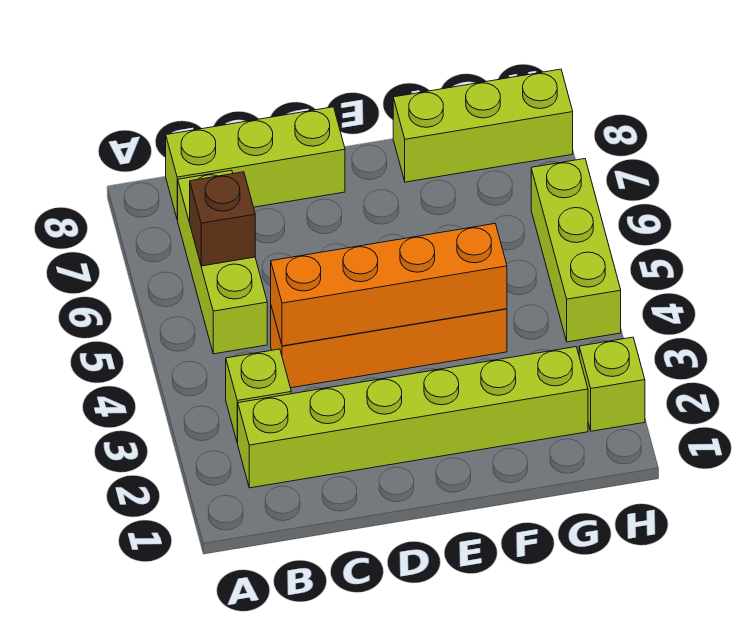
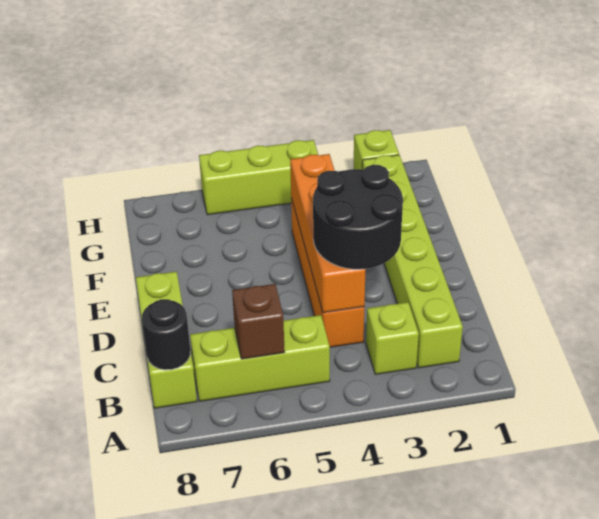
none -> black 1x1 round brick [142,299,190,370]
none -> black 2x2 round brick [313,165,403,269]
lime 1x3 brick [393,69,573,182] -> none

